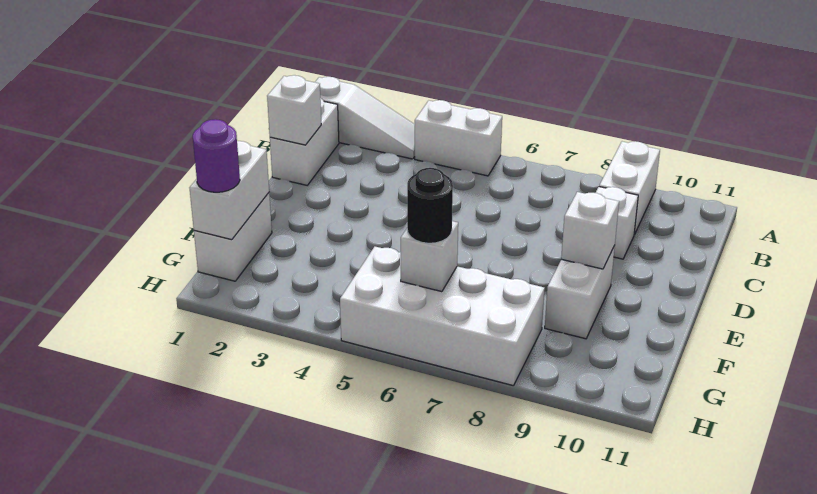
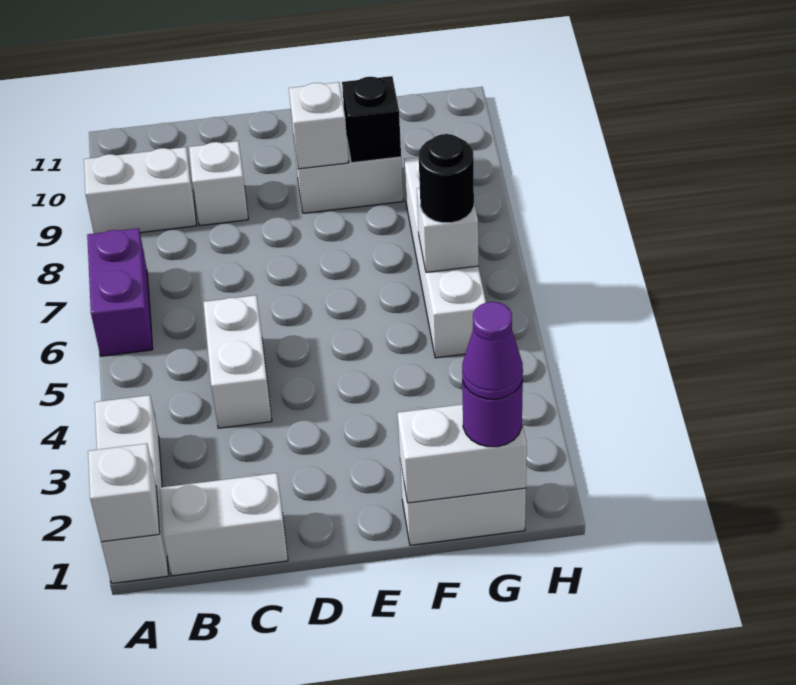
white 1x3 slope [315,77,415,159] -> white 1x3 brick [95,395,168,583]
white 1x2 brick [415,100,502,176] -> white 1x2 brick moved to [203,295,272,428]
none -> purple 1x2 brick [87,228,153,356]
white 1x1 brick [267,75,321,145] -> white 1x1 brick moved to [88,444,160,542]
none -> black 1x1 brick [342,76,401,163]
none -> purple 1x1 cone [462,302,523,399]
white 2x4 brick [340,247,545,386] -> white 1x4 brick [404,157,486,358]

